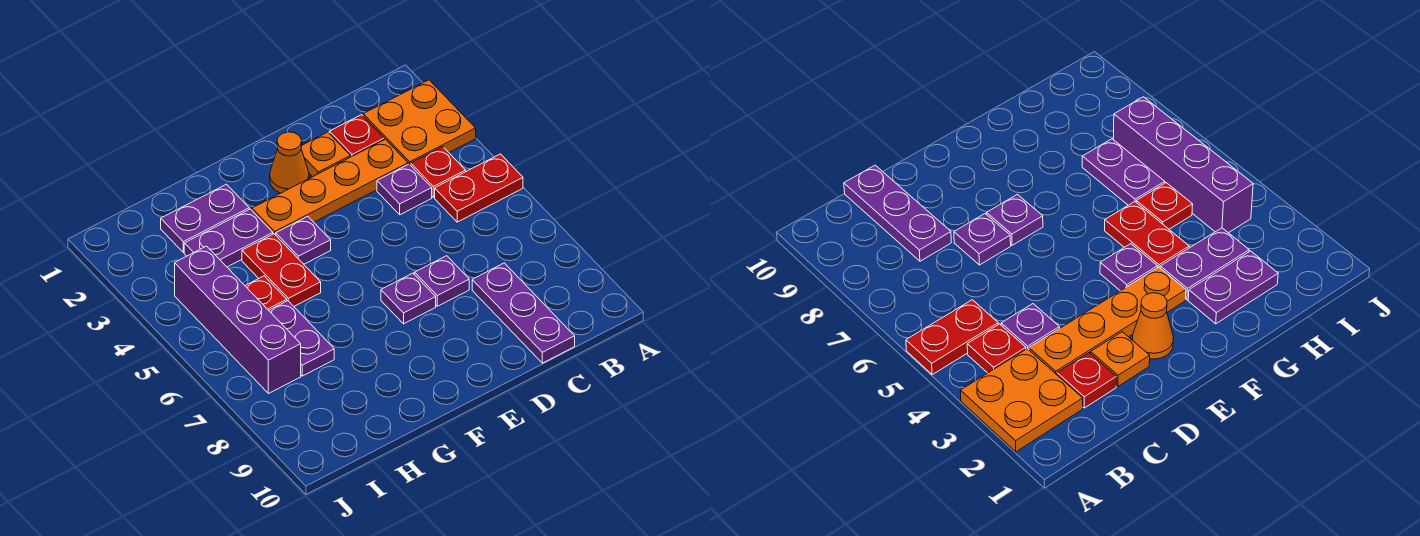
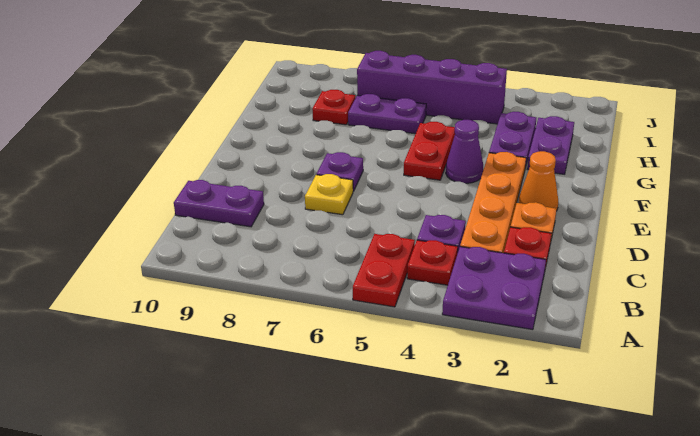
orange 2x2 plate [363,80,476,165] -> purple 2x2 plate [442,247,546,330]
purple 1x3 plate [472,263,575,363] -> purple 1x2 plate [174,180,264,227]
purple 1x1 plate [415,256,469,306] -> yellow 1x1 plate [305,174,353,215]
purple 1x1 plate [276,216,331,264] -> purple 1x1 cone [446,120,483,183]
red 1x2 plate [242,234,321,306] -> red 1x2 plate turned to [404,122,455,180]
red 1x1 plate [245,276,287,310] -> red 1x1 plate moved to [312,90,355,125]

